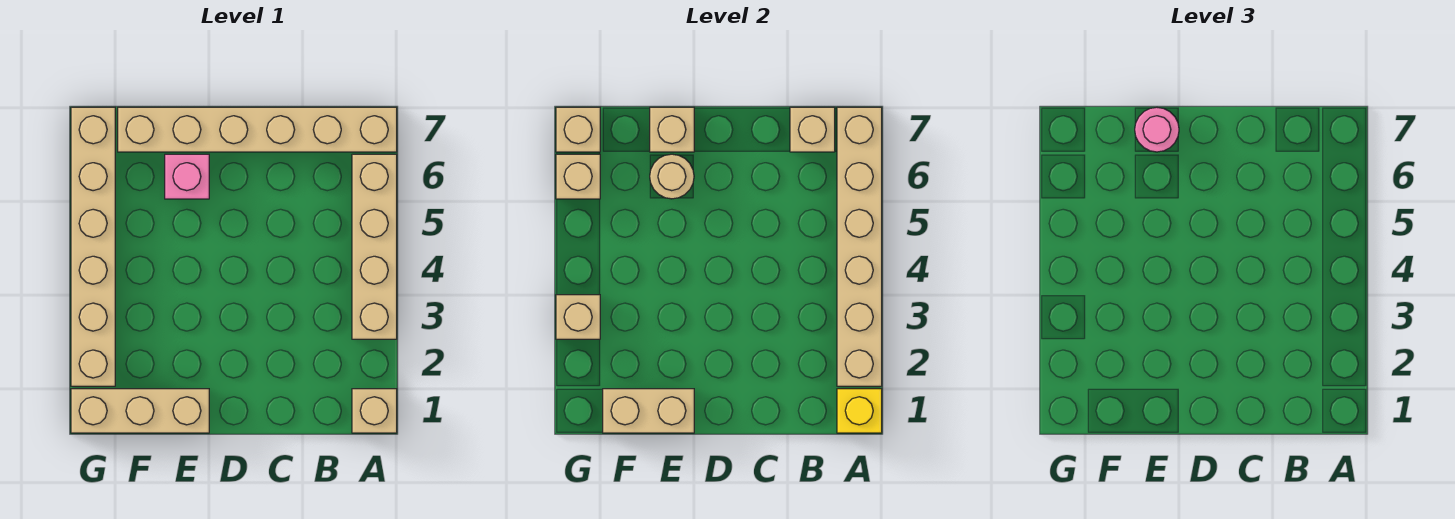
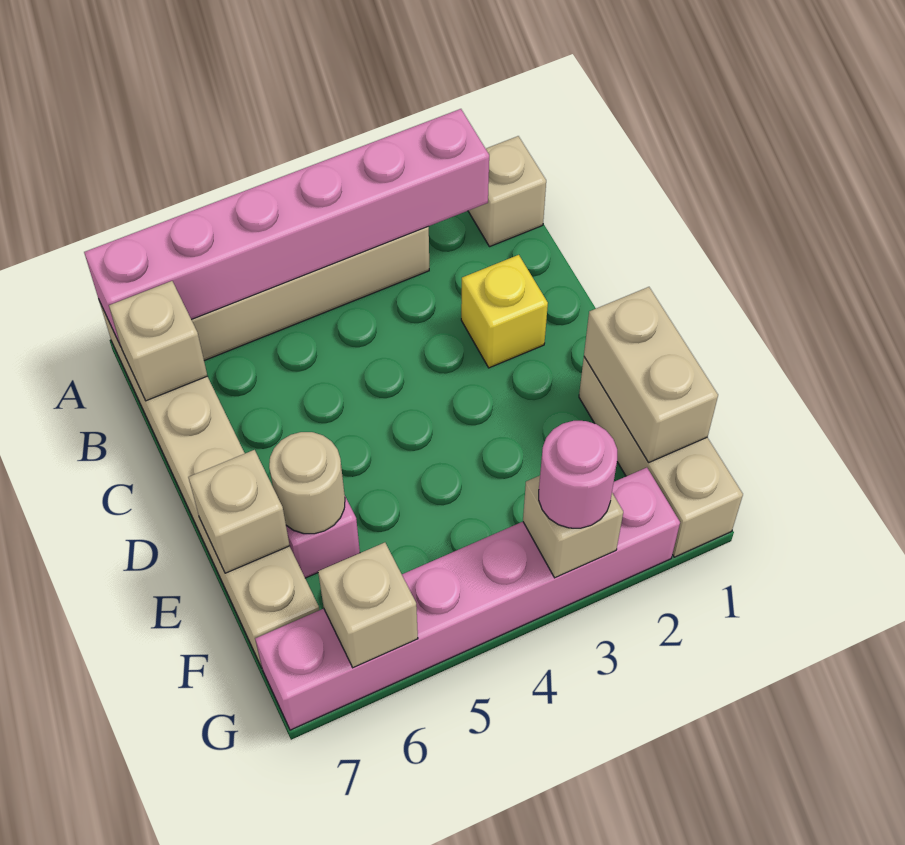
yellow 1x1 brick [837,389,882,433] -> yellow 1x1 brick moved to [461,255,548,368]
tan 1x6 brick [837,107,882,386] -> pink 1x6 brick [84,109,489,346]
pink 1x1 round brick [1135,107,1179,152] -> pink 1x1 round brick moved to [539,421,617,528]
tan 1x6 brick [71,107,115,386] -> pink 1x6 brick [255,468,680,730]
tan 1x1 brick [556,107,600,152] -> none

